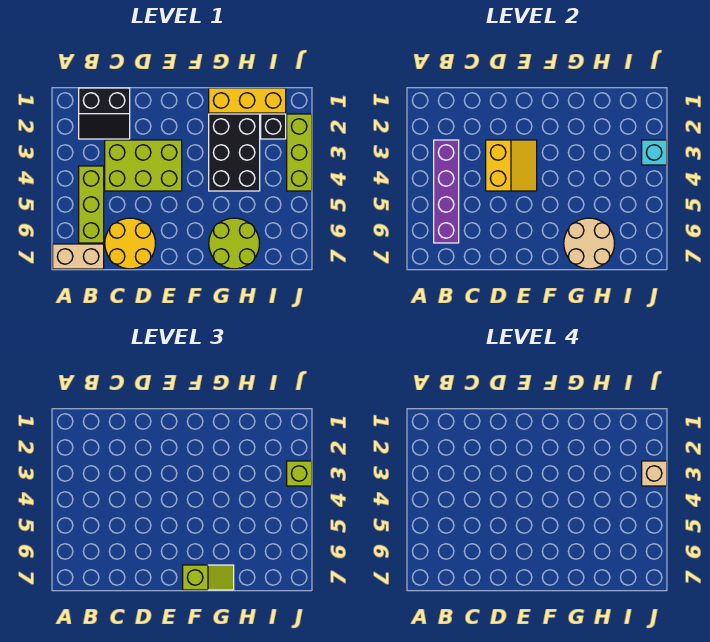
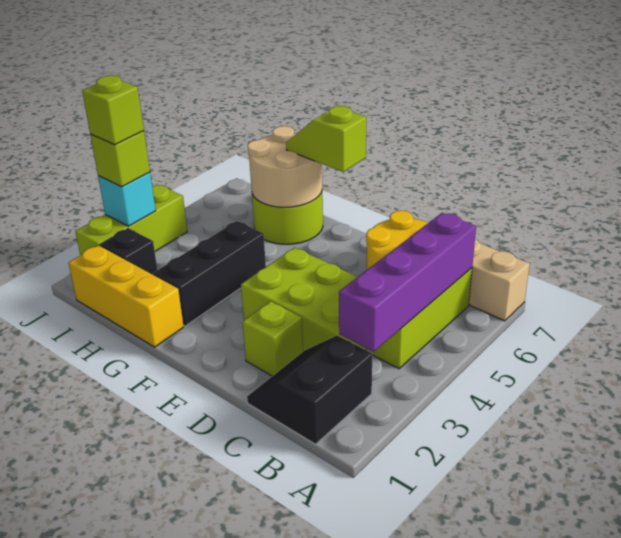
black 2x2 slope [79,88,130,139] -> black 2x2 slope turned to [247,335,372,444]
none -> lime 1x1 brick [242,301,303,376]
yellow 2x2 slope [486,140,537,191] -> none
black 2x3 brick [209,114,260,191] -> black 1x3 brick [153,221,266,326]
tan 1x1 brick [642,461,667,486] -> lime 1x1 brick [82,75,144,145]

